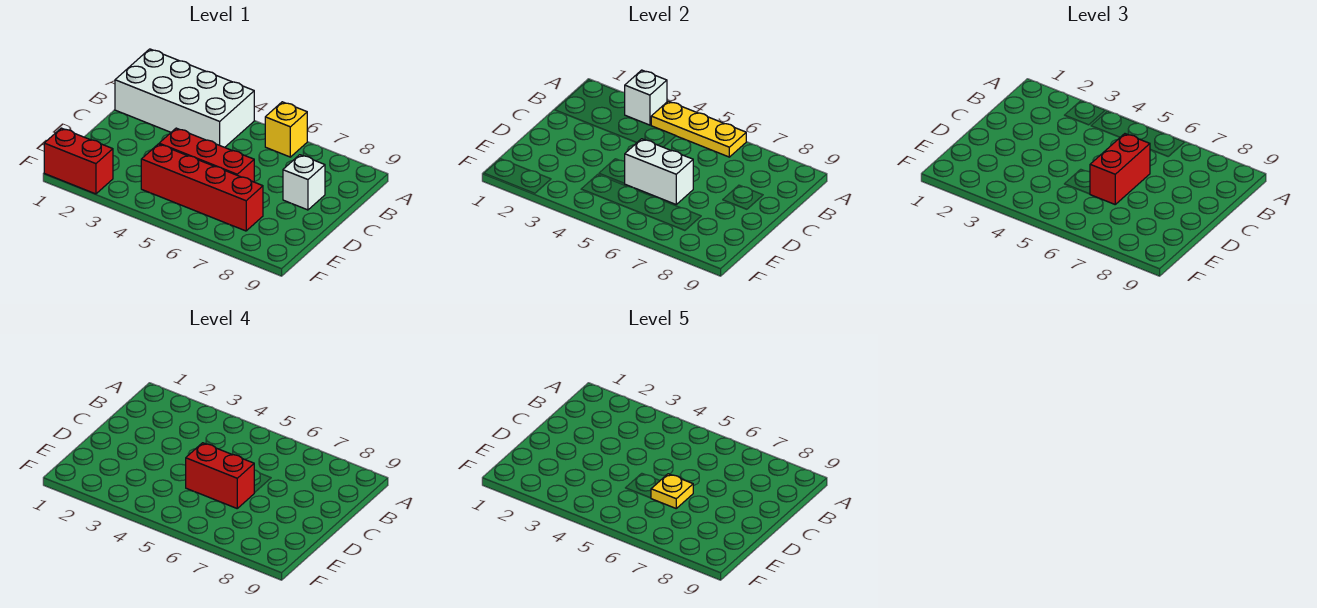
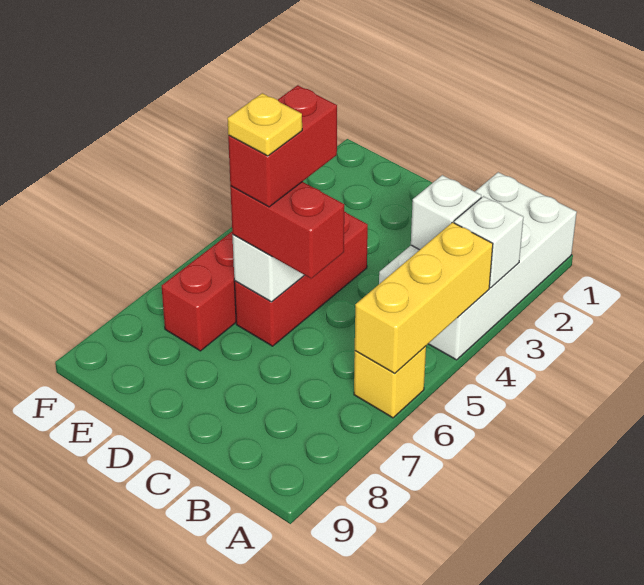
yellow 1x3 plate [651,101,746,157] -> yellow 1x3 brick [355,222,493,373]
white 1x1 brick [283,155,325,210] -> white 1x1 brick moved to [411,175,481,250]
red 1x2 brick [44,128,113,194] -> none

